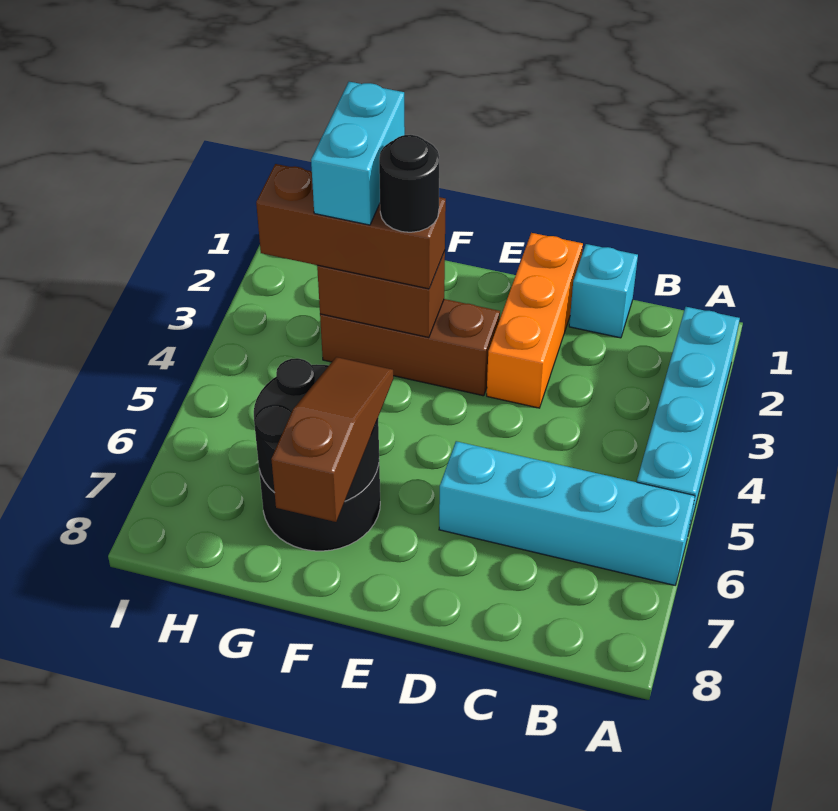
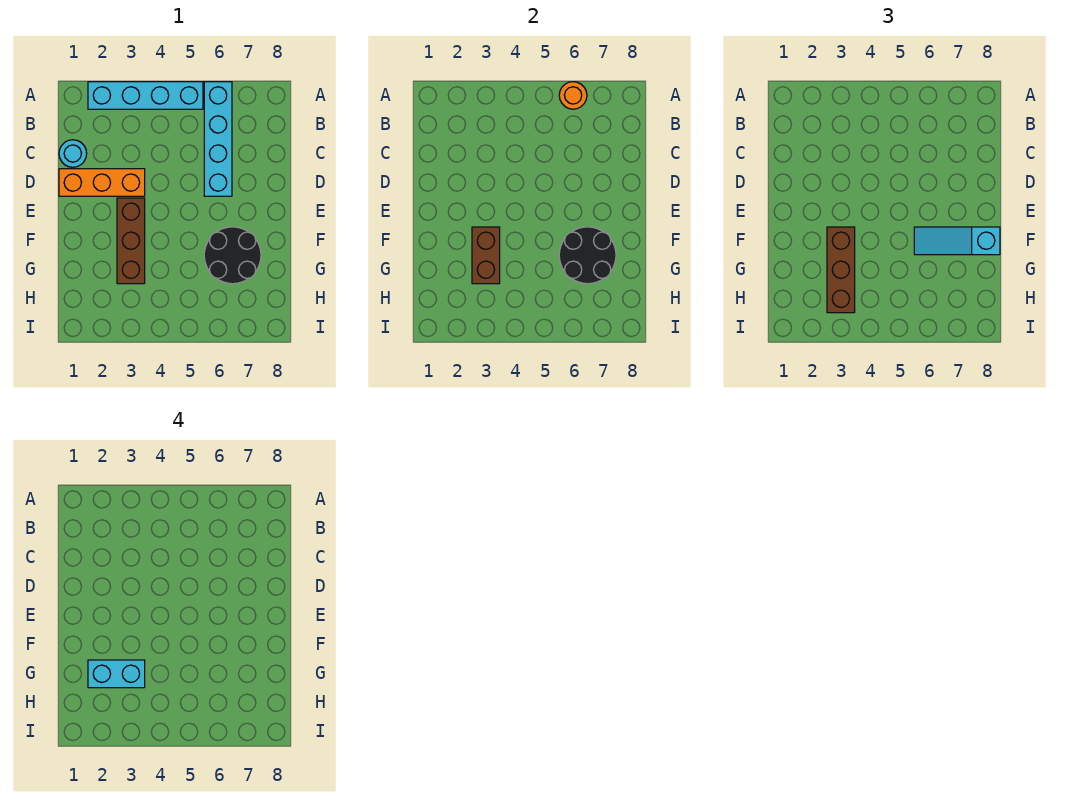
none -> orange 1x1 round brick [559,82,587,109]
cyan 1x1 brick [569,244,638,338] -> cyan 1x1 round brick [59,140,87,167]
black 1x1 round brick [379,135,439,232] -> none
brown 1x3 slope [271,357,393,522] -> cyan 1x3 slope [914,227,1000,255]

